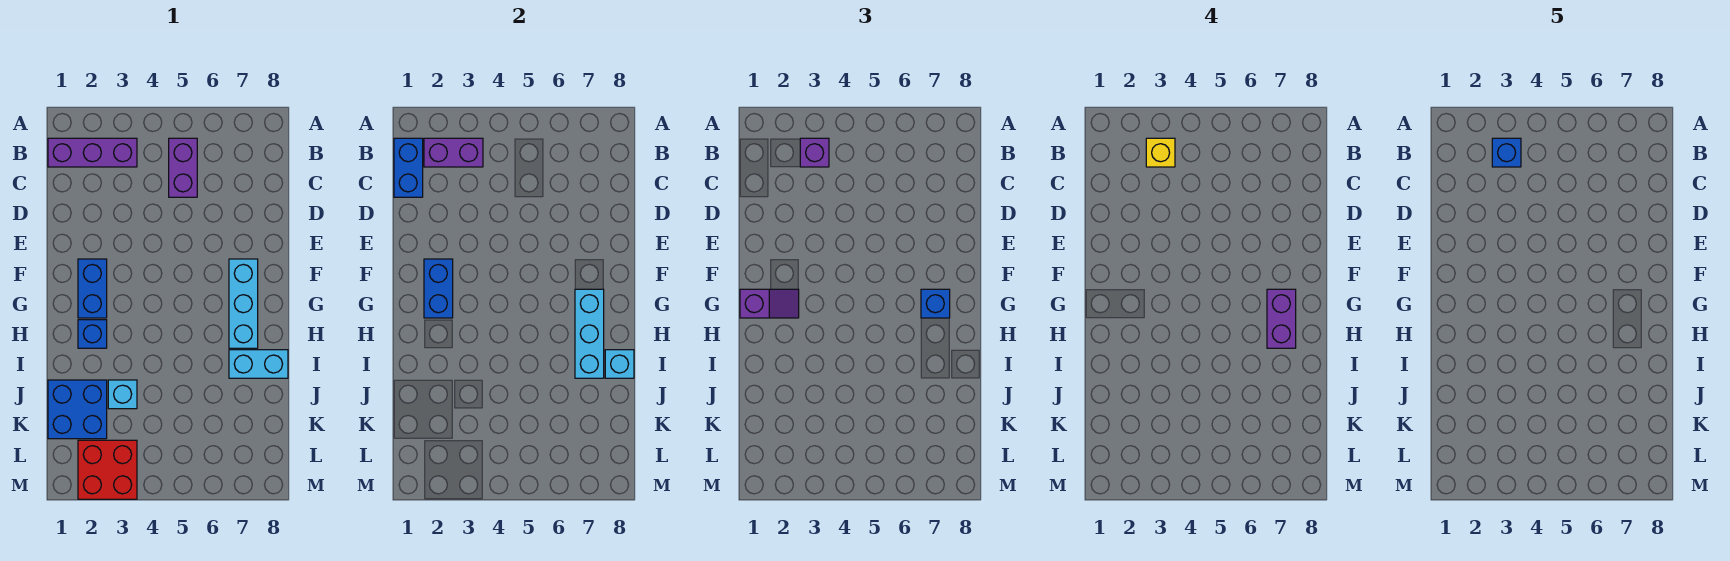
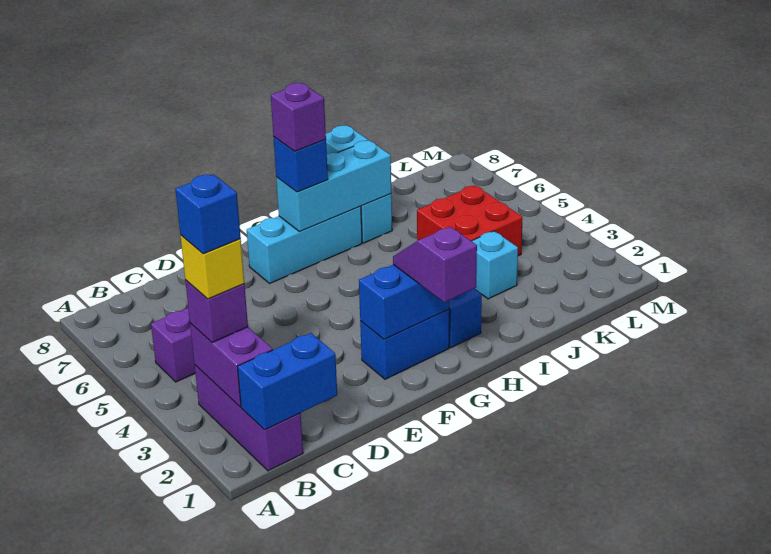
purple 1x2 brick [1267,289,1296,348] -> purple 1x1 brick [271,83,326,151]
blue 2x2 brick [48,380,107,439] -> none
red 2x2 brick [78,440,137,499] -> red 2x2 brick moved to [417,185,523,256]

